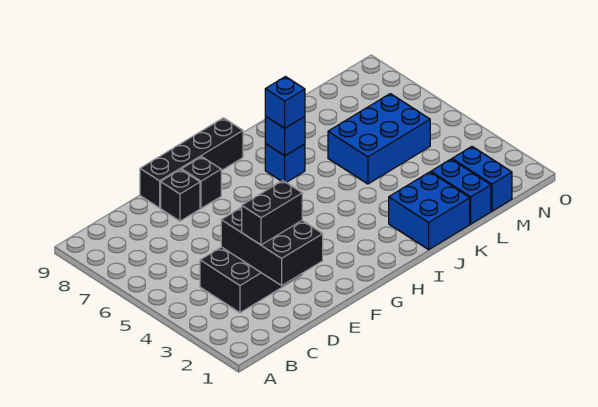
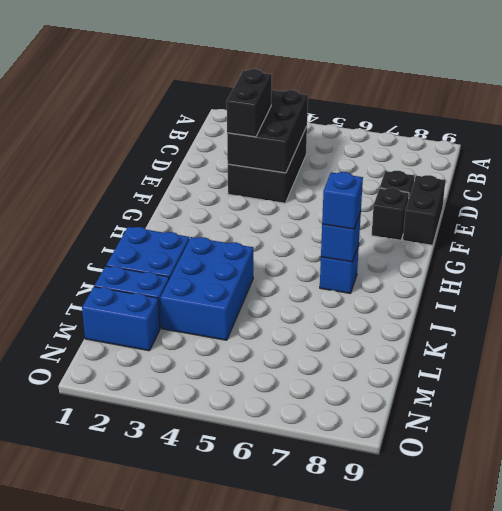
black 2x3 brick [221,207,323,286] -> black 2x3 brick turned to [227,90,308,173]
black 1x4 brick [140,118,243,208] -> black 1x2 brick [403,175,445,245]
blue 2x3 brick [328,94,430,184] -> blue 2x3 brick moved to [160,237,253,340]

